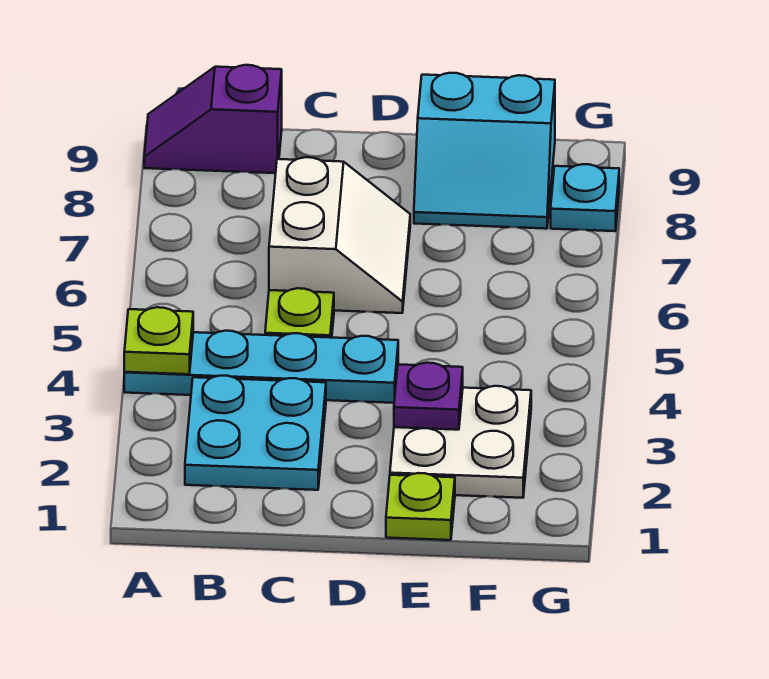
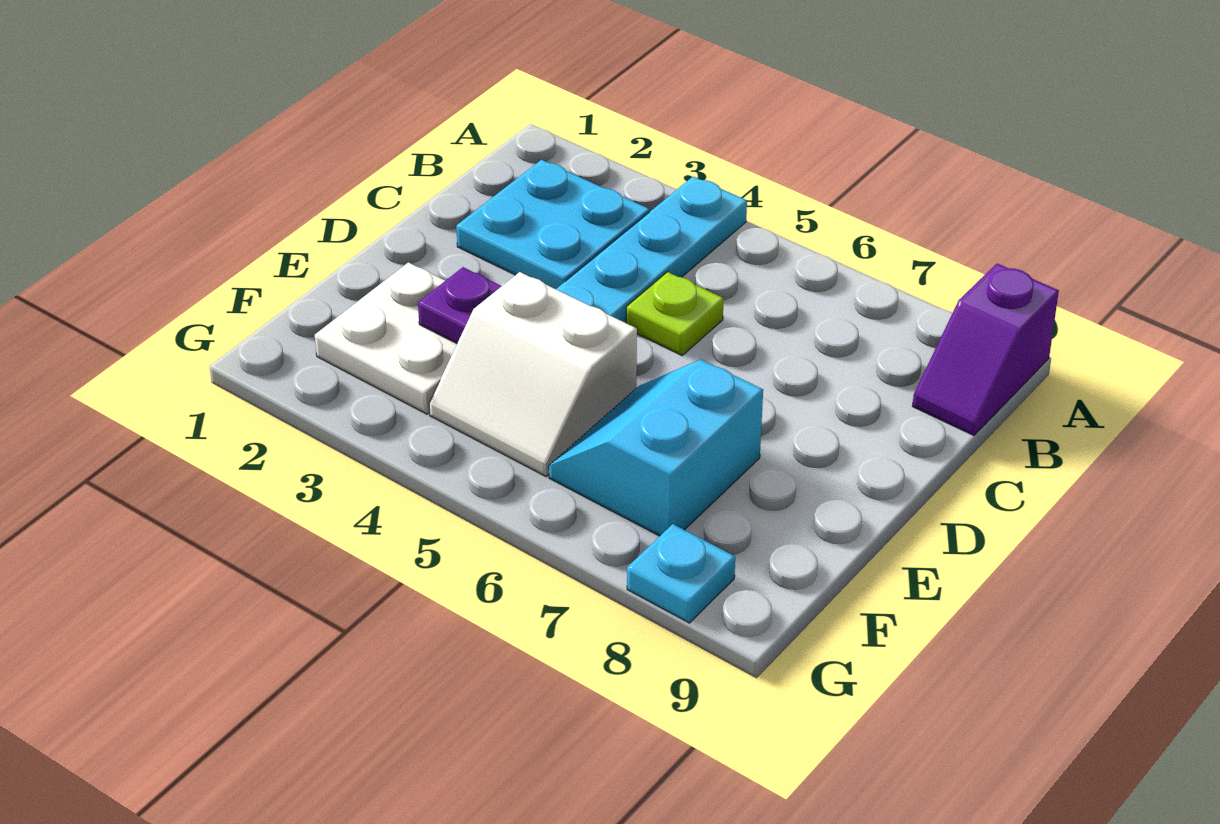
lime 1x1 plate [124,307,193,374] -> none
purple 1x2 slope [144,65,282,173] -> purple 1x2 slope turned to [913,264,1059,435]
white 2x2 slope [269,157,410,313] -> white 2x2 slope moved to [429,272,637,476]
lime 1x1 plate [386,473,455,540] -> none
cyan 2x2 slope [414,73,555,229] -> cyan 2x2 slope moved to [549,359,763,536]

